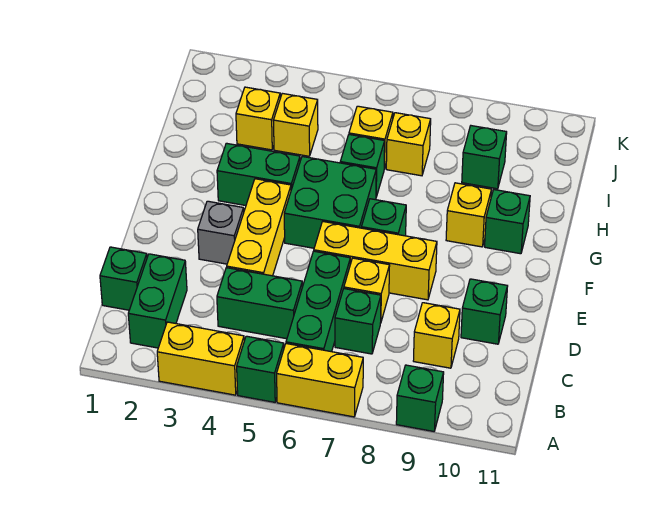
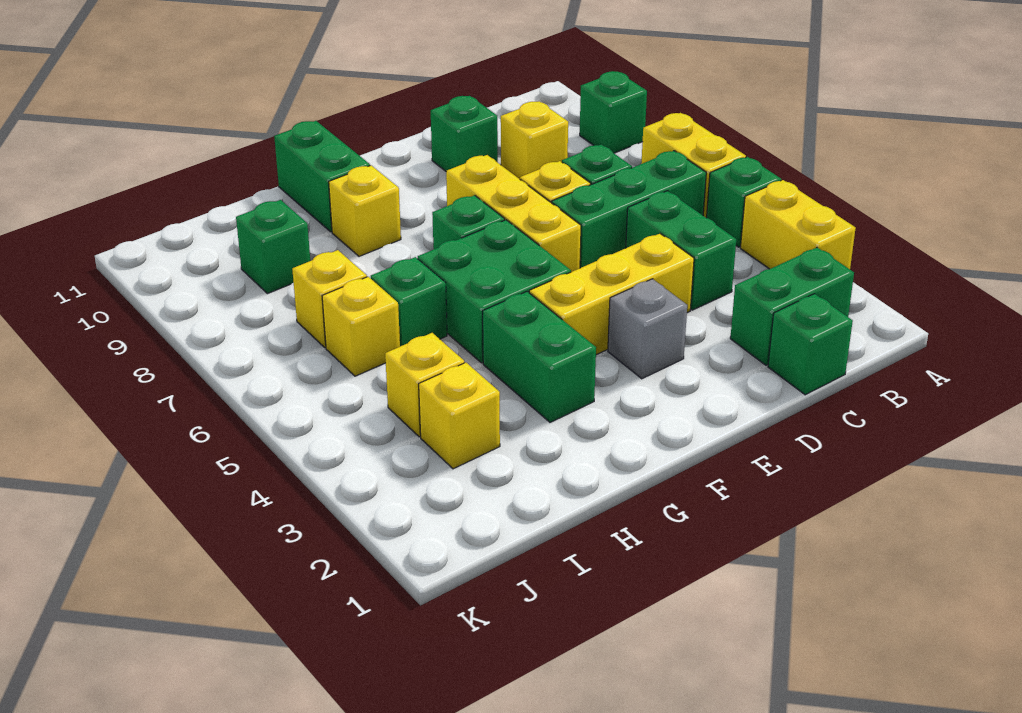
green 1x1 brick [485,190,530,254] -> green 1x2 brick [274,121,370,232]

